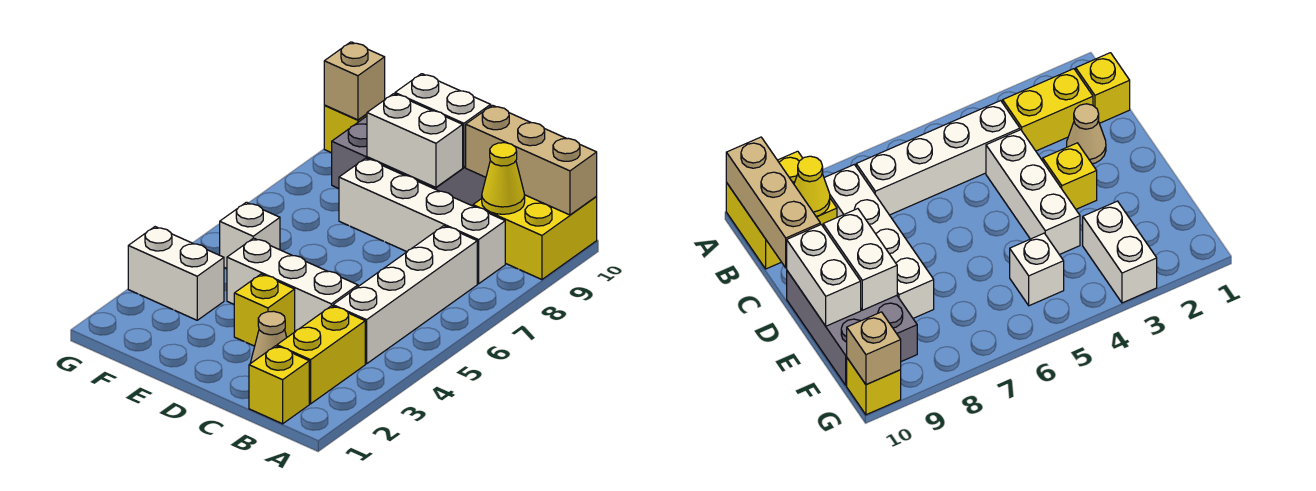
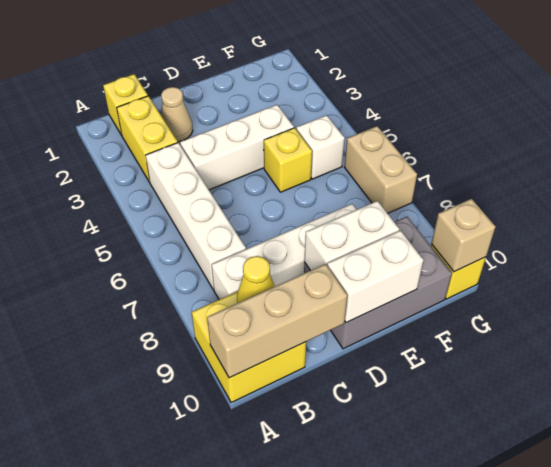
yellow 1x1 brick [234,274,295,346] -> yellow 1x1 brick moved to [264,128,312,192]
white 1x2 brick [128,227,224,320] -> none
none -> tan 1x2 brick [344,126,417,213]

